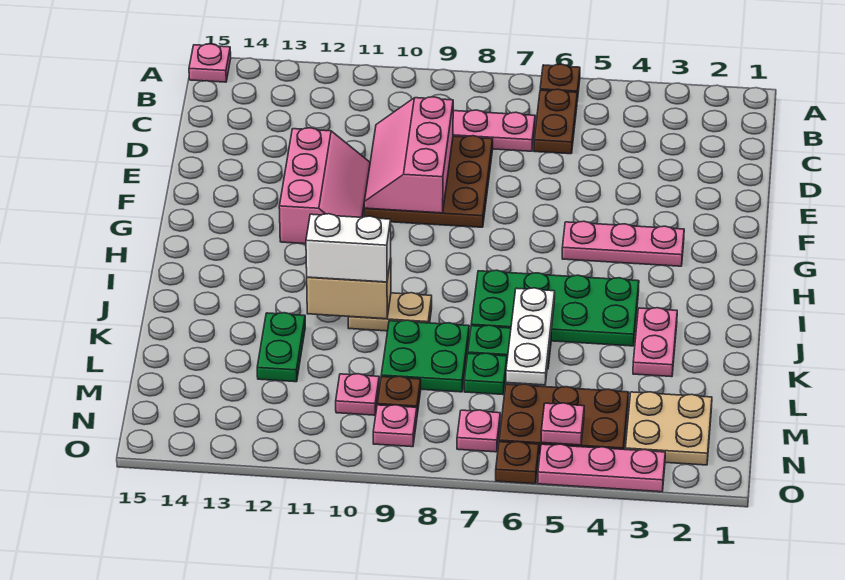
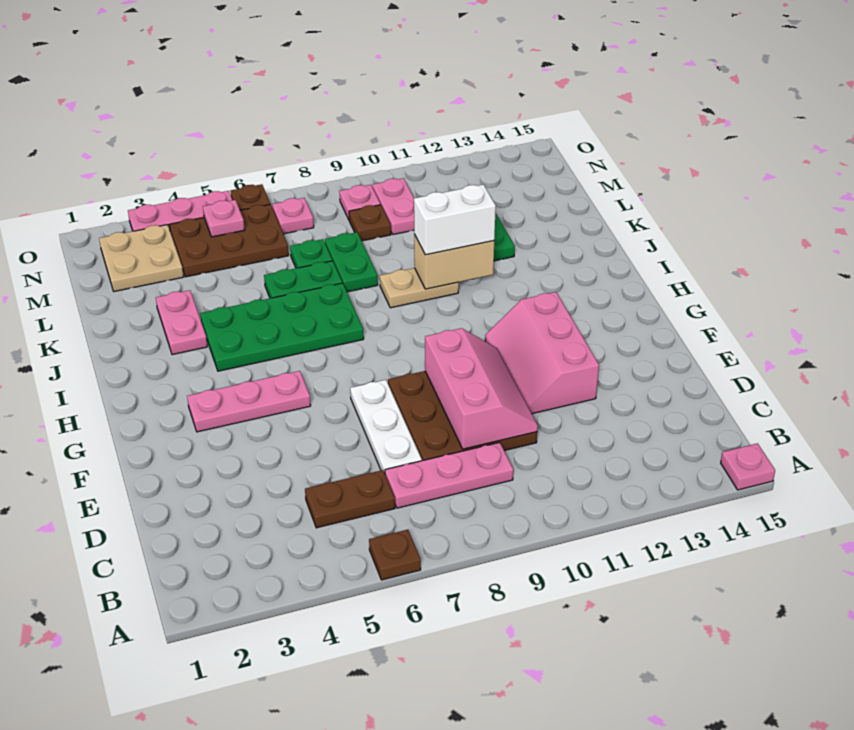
brown 1x2 plate [534,89,577,154] -> brown 1x2 plate turned to [305,470,395,528]
white 1x3 plate [506,288,555,385] -> white 1x3 plate moved to [350,380,422,473]
green 2x2 plate [381,320,469,392] -> green 1x2 plate [325,232,378,292]
pink 1x1 plate [336,374,379,415] -> pink 1x2 plate [373,178,414,234]

